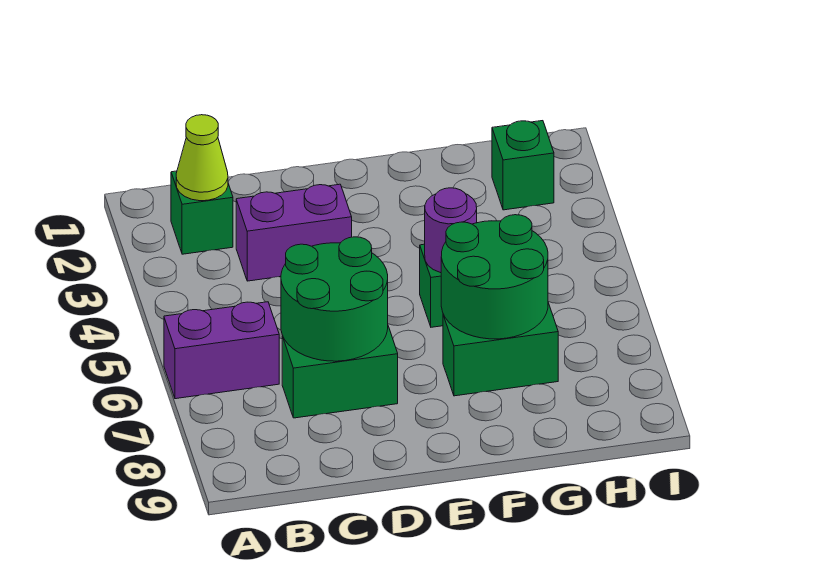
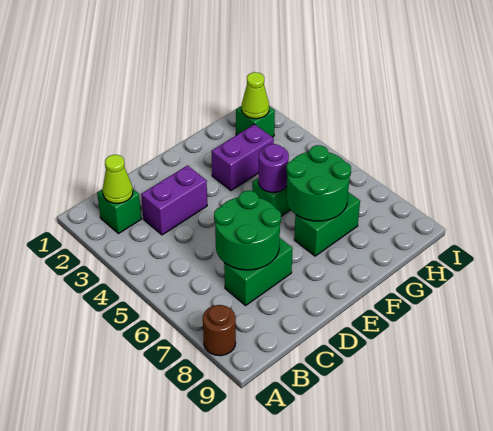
purple 1x2 brick [164,302,279,399] -> purple 1x2 brick moved to [211,124,274,191]
none -> brown 1x1 round brick [203,305,236,356]
none -> lime 1x1 cone [242,72,269,119]

